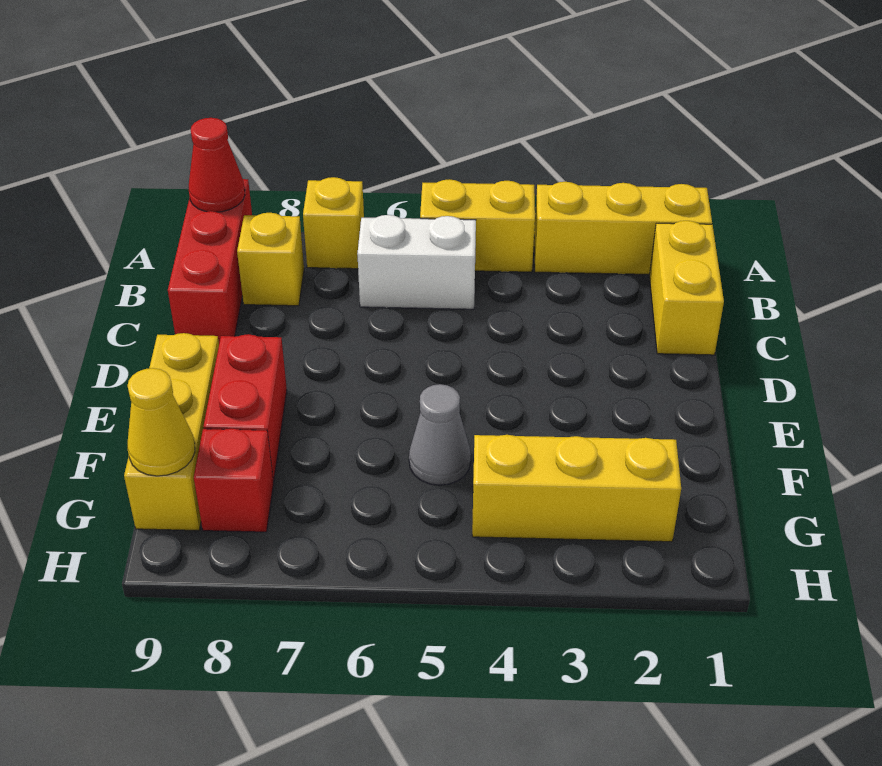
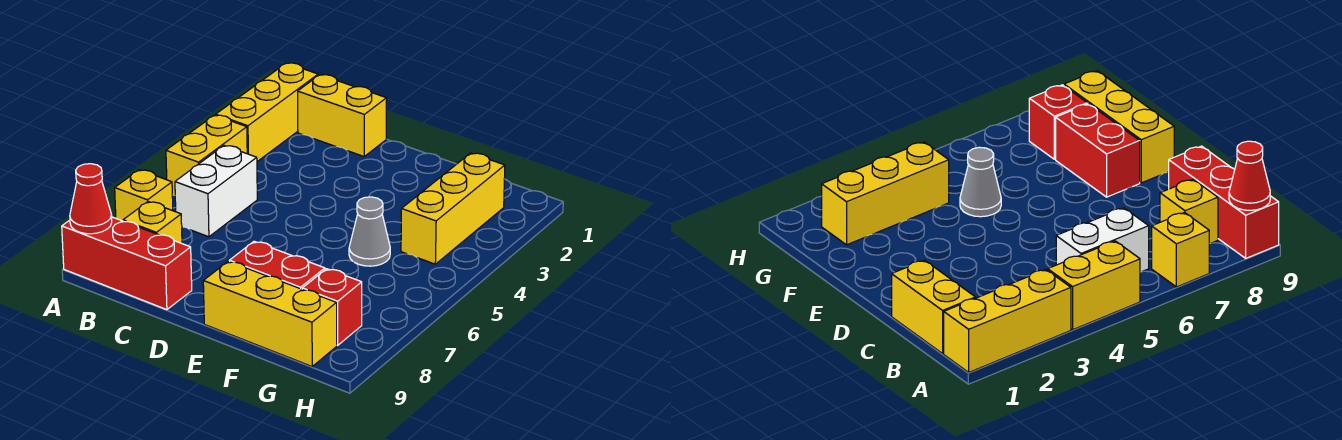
yellow 1x1 cone [127,368,195,476] -> none

